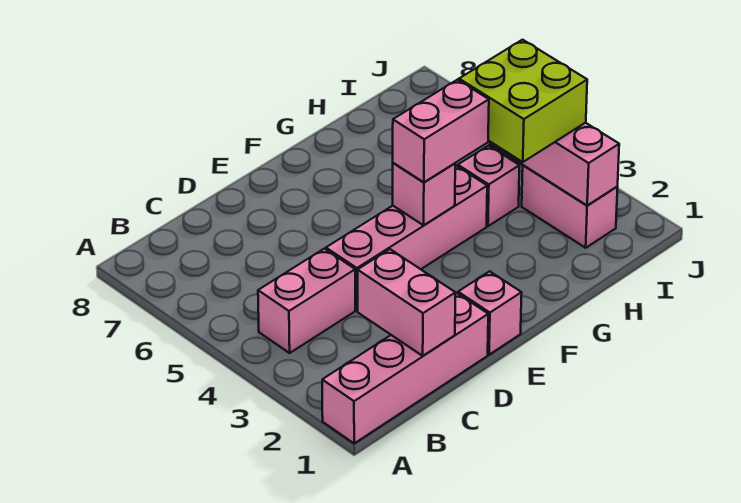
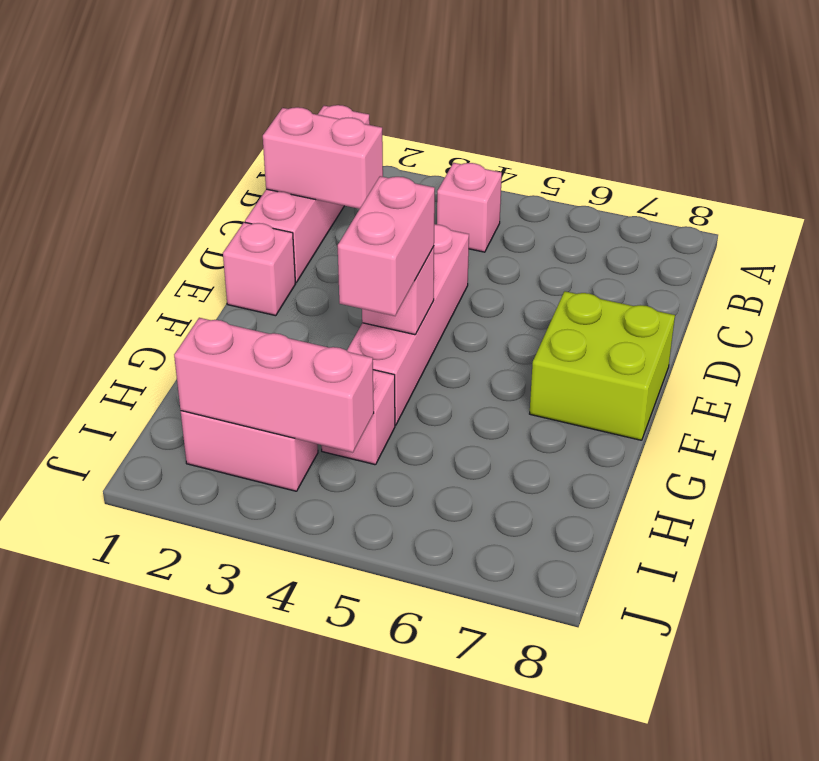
pink 1x2 brick [258,249,355,353] -> pink 1x1 brick [437,163,502,252]
lime 2x2 brick [459,40,587,162] -> lime 2x2 brick moved to [530,291,675,440]

